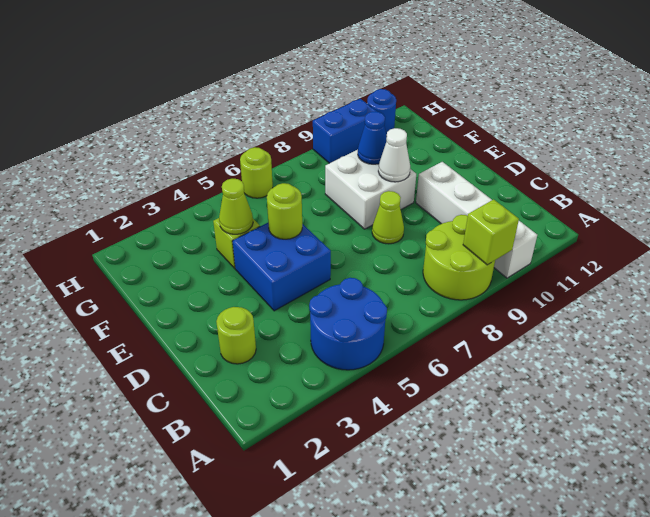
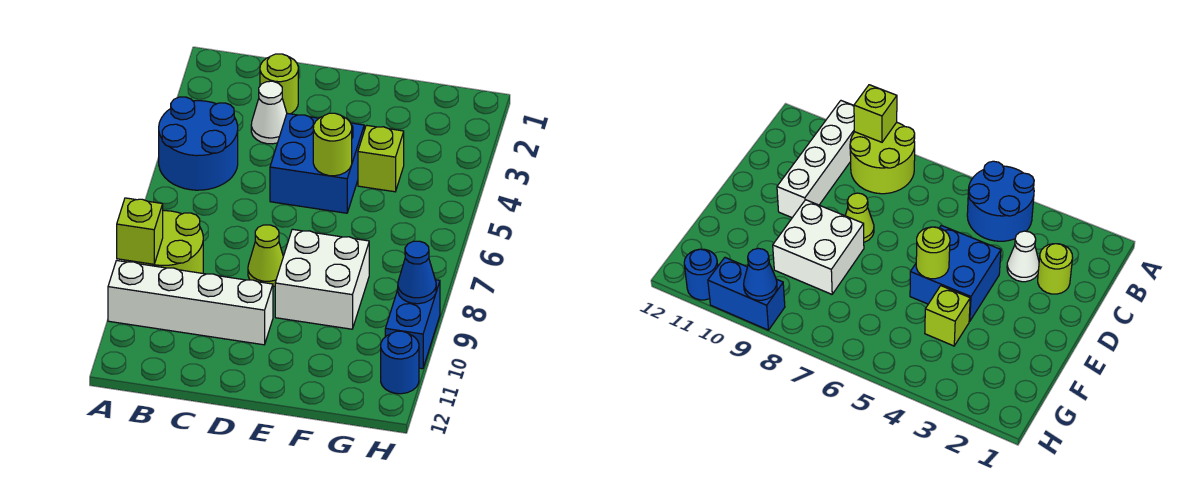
white 1x1 cone [378,128,410,182] -> white 1x1 cone moved to [251,81,287,144]
lime 1x1 cone [219,179,253,234] -> none
blue 1x1 cone [358,112,387,164] -> blue 1x1 cone moved to [398,241,436,304]
lime 1x1 round brick [240,147,273,198] -> none

